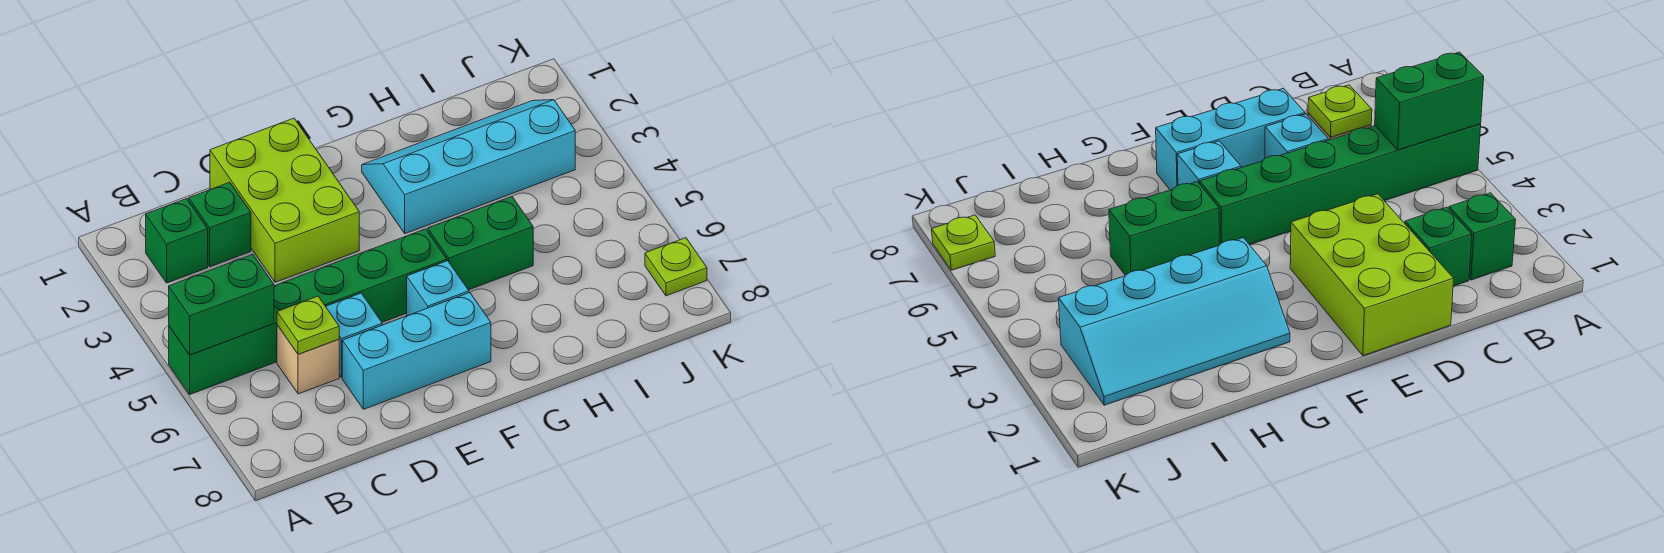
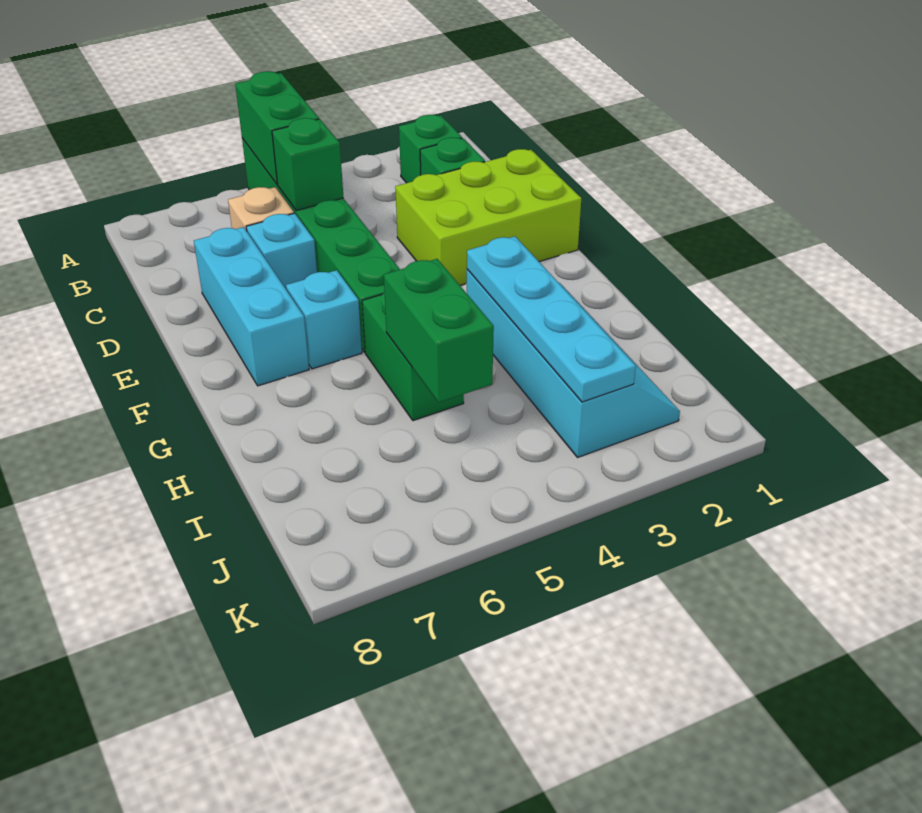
none -> green 1x1 brick [272,118,344,211]
lime 1x1 plate [277,296,339,354] -> none
none -> cyan 1x4 plate [467,236,636,402]
none -> green 1x2 brick [384,259,494,402]
lime 1x1 plate [645,238,707,296] -> none

